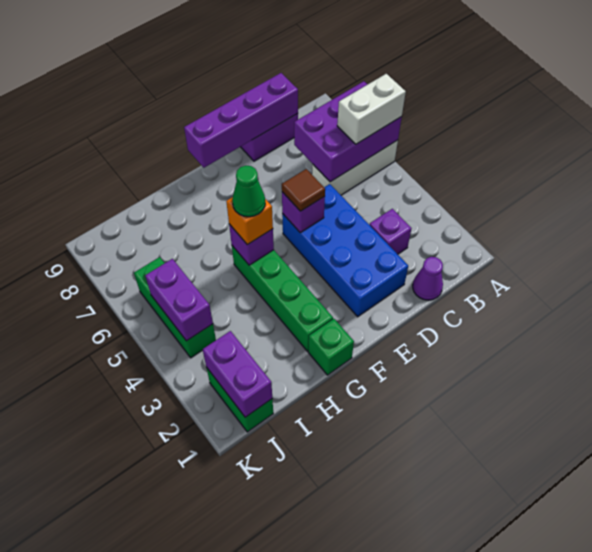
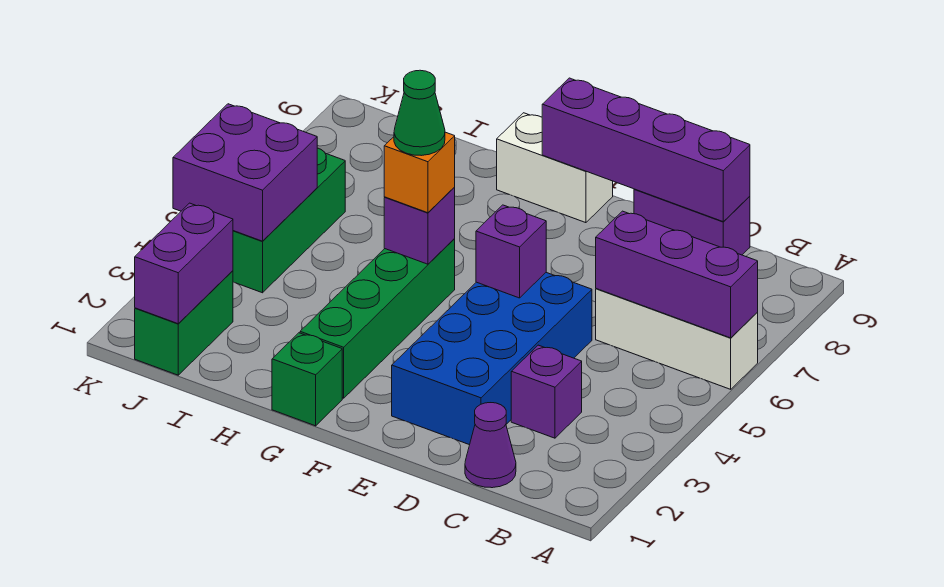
purple 2x3 brick [294,81,402,182] -> purple 1x3 brick [596,211,758,338]
white 1x2 brick [337,74,406,144] -> white 1x2 brick moved to [497,113,613,223]
brown 1x1 tile [282,169,325,211] -> none
purple 1x2 brick [145,259,213,341] -> purple 2x2 brick [173,104,317,241]

